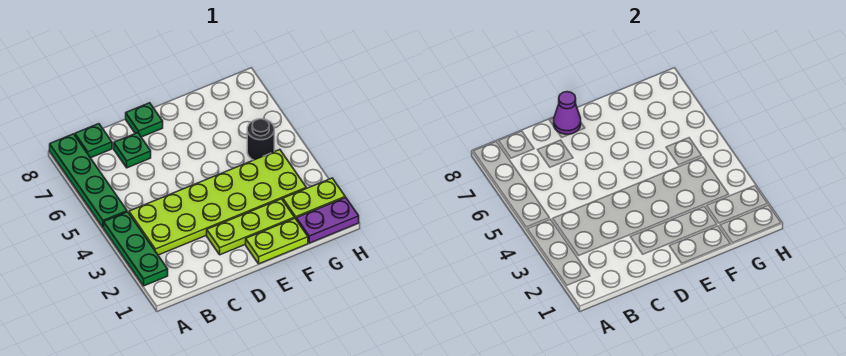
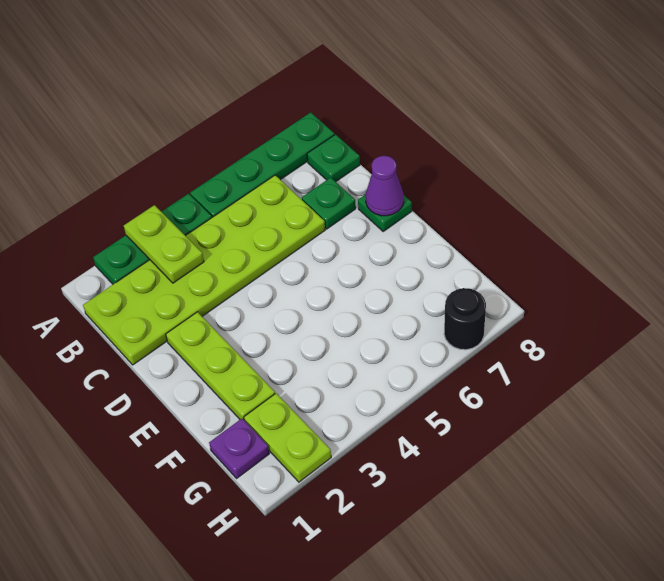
lime 2x6 plate [129,150,306,255] -> lime 2x6 plate turned to [83,175,325,365]
lime 1x2 plate [246,218,308,264] -> lime 1x2 plate moved to [124,205,204,283]
purple 1x2 plate [296,197,359,243] -> purple 1x1 plate [209,419,269,478]
black 1x1 round brick [247,119,274,160] -> black 1x1 round brick moved to [444,288,486,350]

